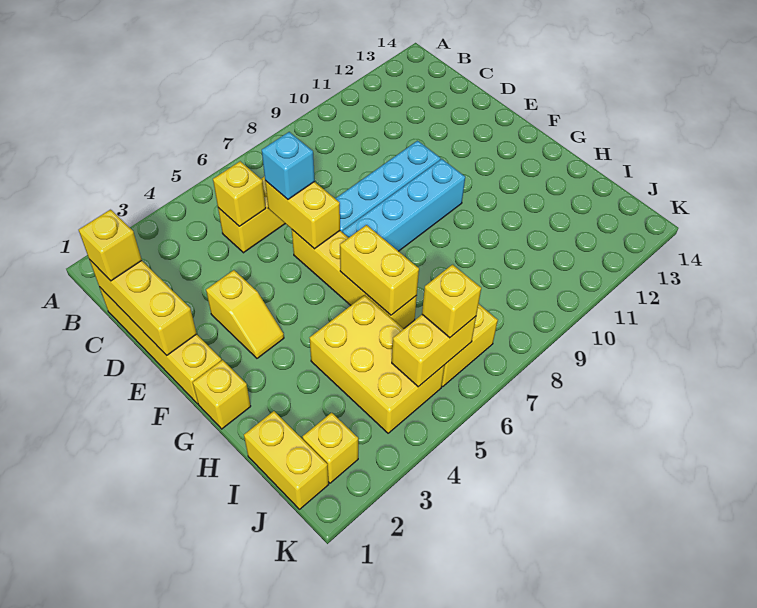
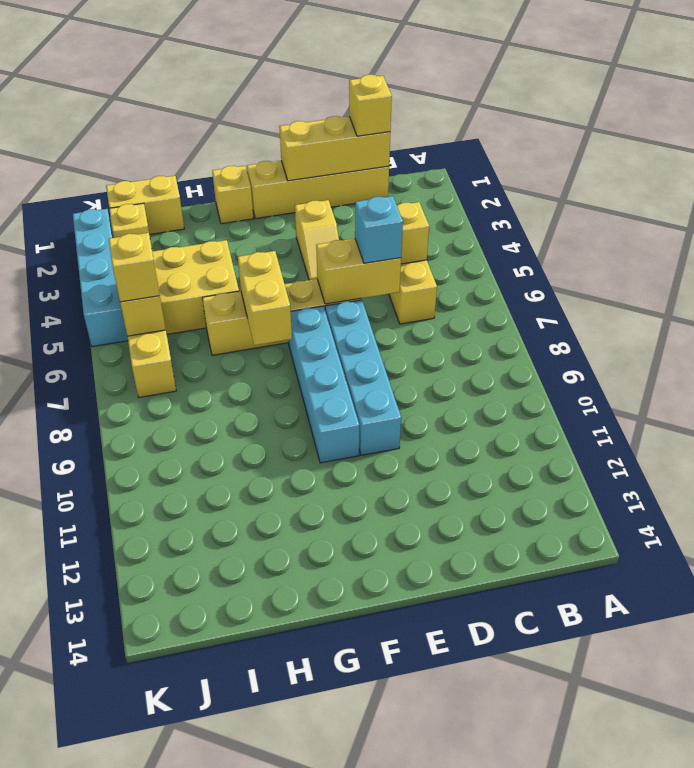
yellow 1x2 slope [206,270,284,358] -> yellow 1x2 slope turned to [295,200,339,280]
yellow 1x2 brick [340,225,419,315] -> yellow 1x2 brick turned to [238,251,292,345]
none -> cyan 1x4 brick [73,209,128,347]

